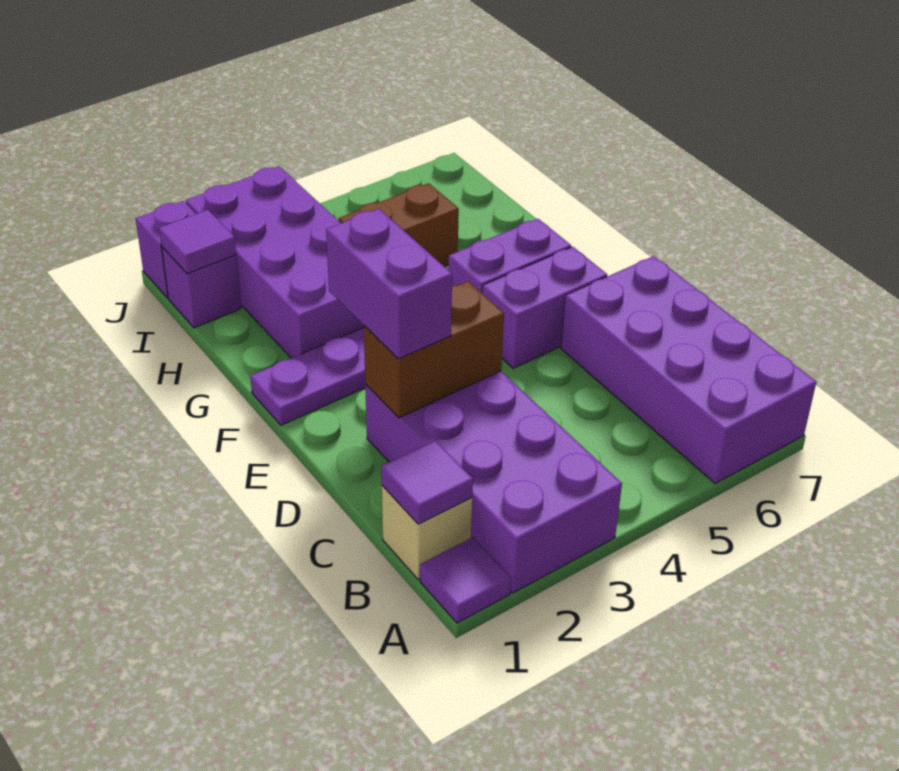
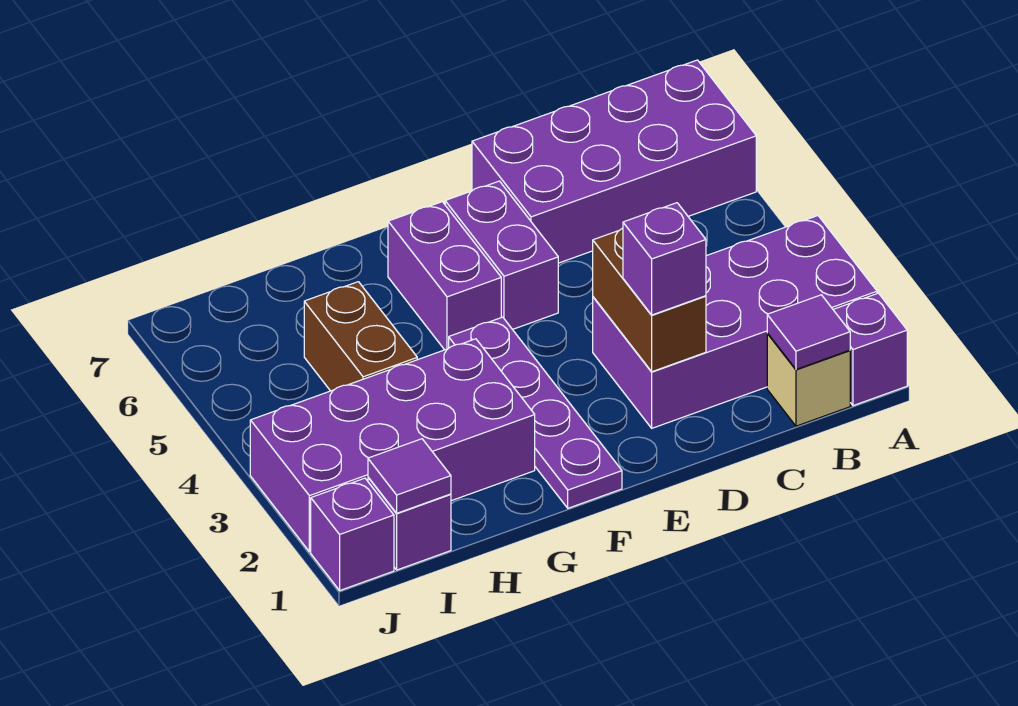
purple 1x1 tile [420,537,511,623] -> purple 1x1 brick [833,293,907,406]
purple 1x2 brick [326,209,452,359] -> purple 1x1 brick [623,203,706,315]

